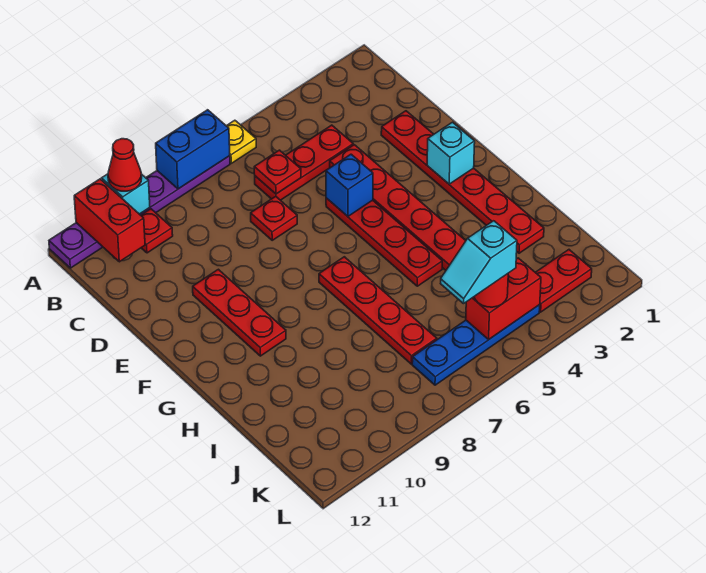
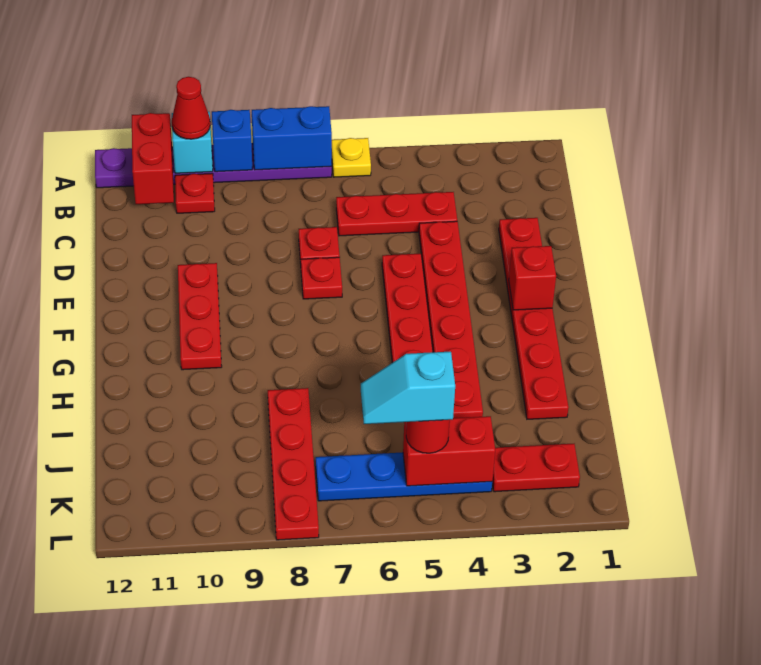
red 1x1 plate [254,150,301,194] -> red 1x1 plate moved to [301,257,342,299]
blue 1x1 brick [326,154,373,216] -> blue 1x1 brick moved to [212,110,252,172]
cyan 1x1 brick [427,122,475,184] -> red 1x1 brick [509,246,556,310]
red 1x4 plate [319,257,437,364] -> red 1x4 plate moved to [268,388,319,540]

